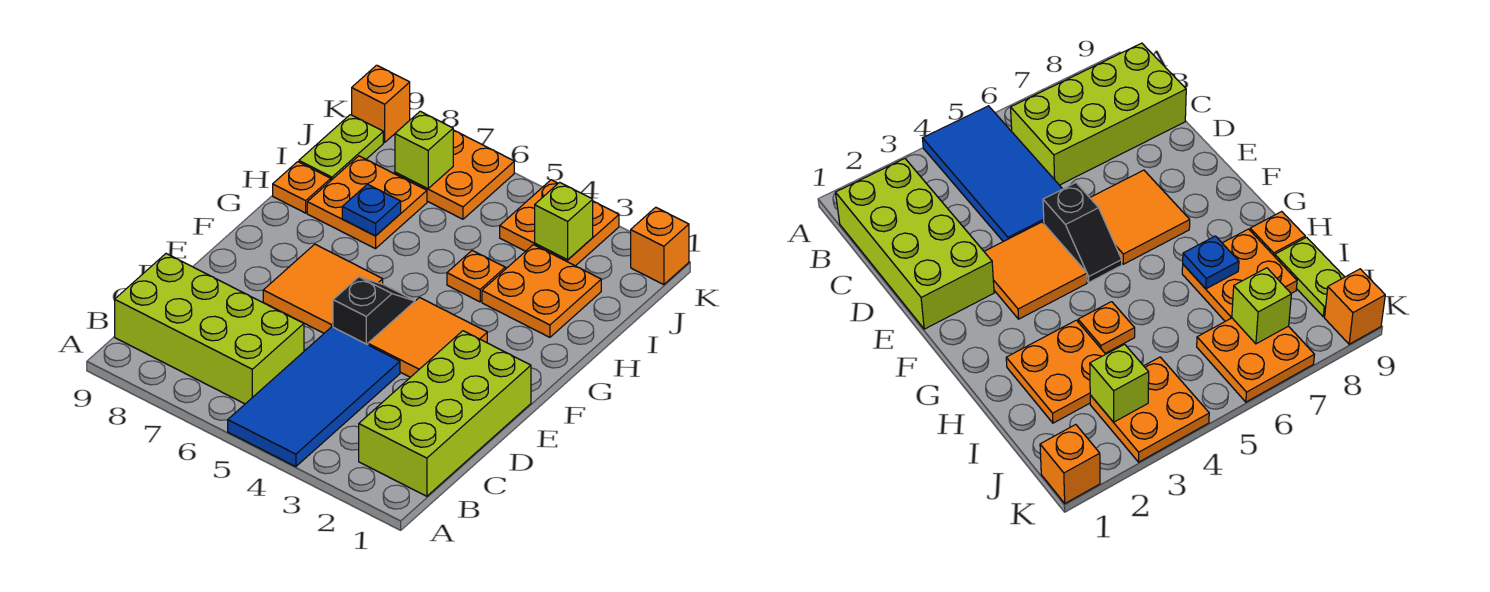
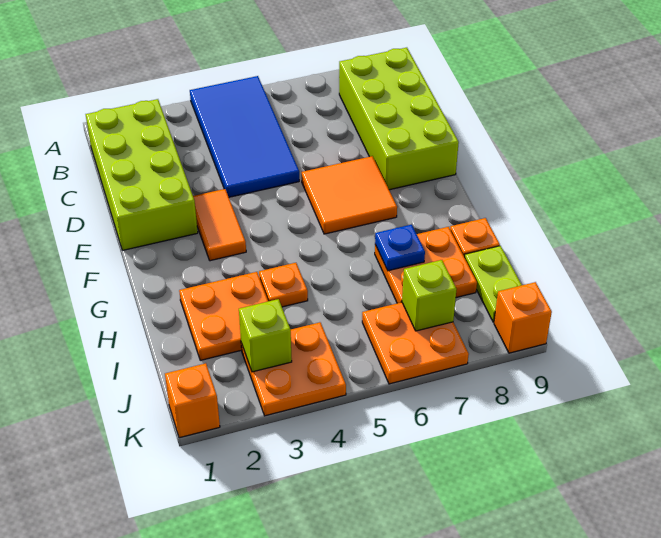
lime 2x4 brick [115,254,304,404] -> lime 2x4 brick turned to [339,48,459,190]
orange 2x2 tile [368,298,487,377] -> orange 1x2 tile [193,189,246,261]
black 1x2 slope [333,277,415,345] -> none

